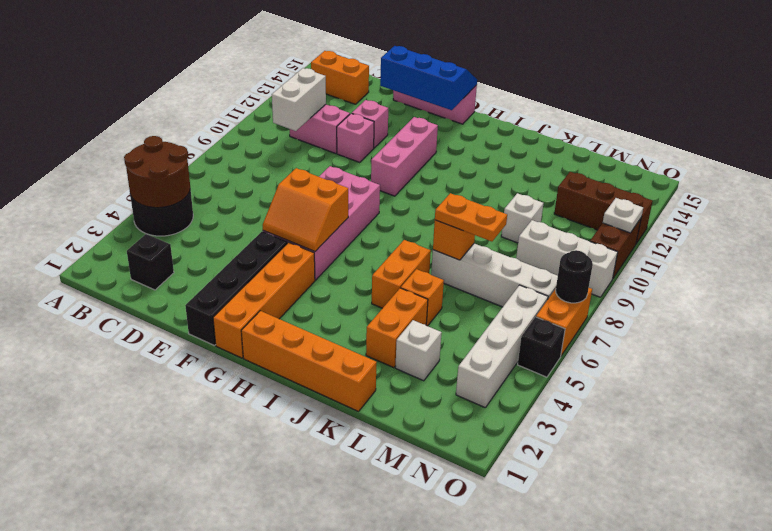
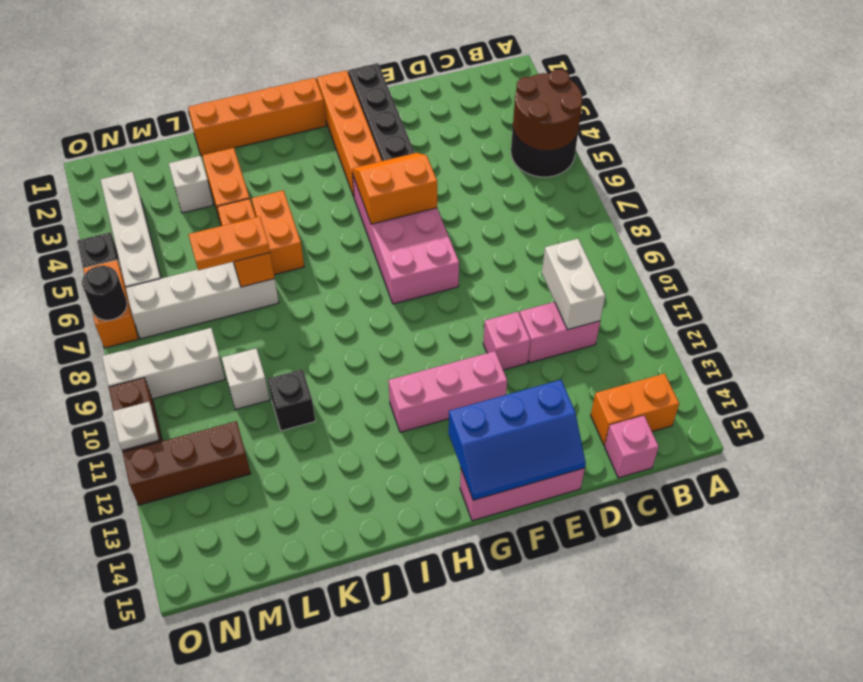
black 1x1 brick [127,234,174,290] -> black 1x1 brick moved to [268,369,315,431]
pink 1x1 brick [352,100,388,148] -> pink 1x1 brick moved to [605,416,659,478]
pink 1x3 brick [371,117,438,196] -> pink 1x3 brick turned to [389,351,507,432]

